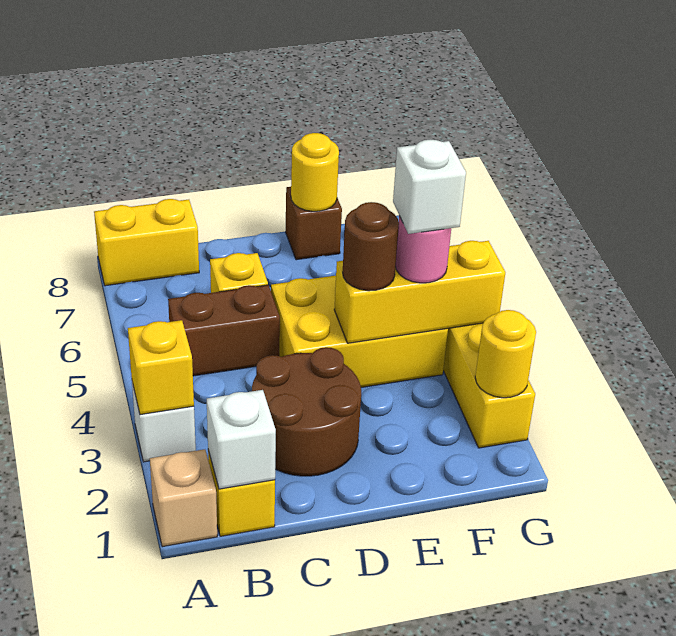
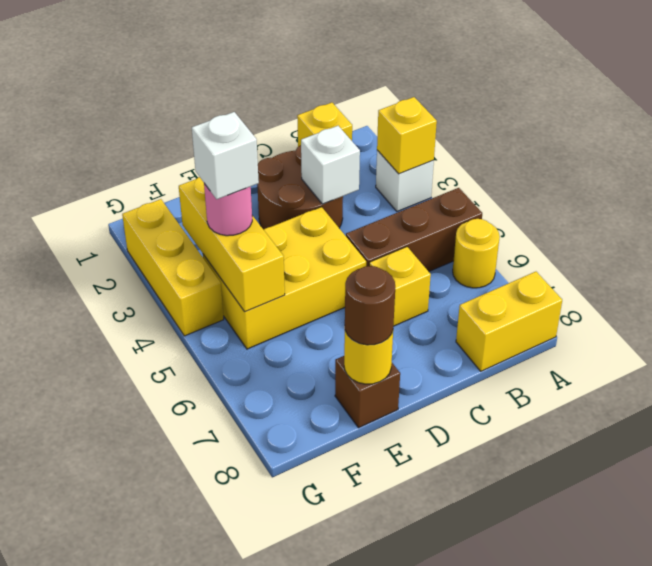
tan 1x1 brick [150,449,217,547] -> none
white 1x1 brick [207,390,276,489] -> white 1x1 brick moved to [301,126,360,204]
brown 1x2 brick [168,285,280,376] -> brown 1x3 brick [346,188,482,271]
yellow 1x3 brick [334,241,505,343] -> yellow 1x3 brick turned to [179,177,285,312]
brown 1x1 round brick [343,202,399,291] -> brown 1x1 round brick moved to [345,266,395,345]
yellow 1x1 round brick [475,310,536,398] -> yellow 1x1 round brick moved to [453,219,500,288]

